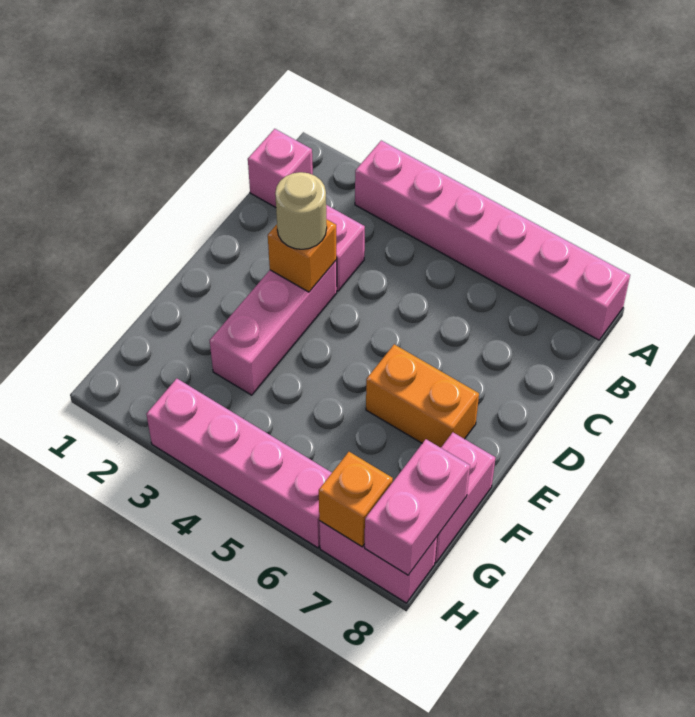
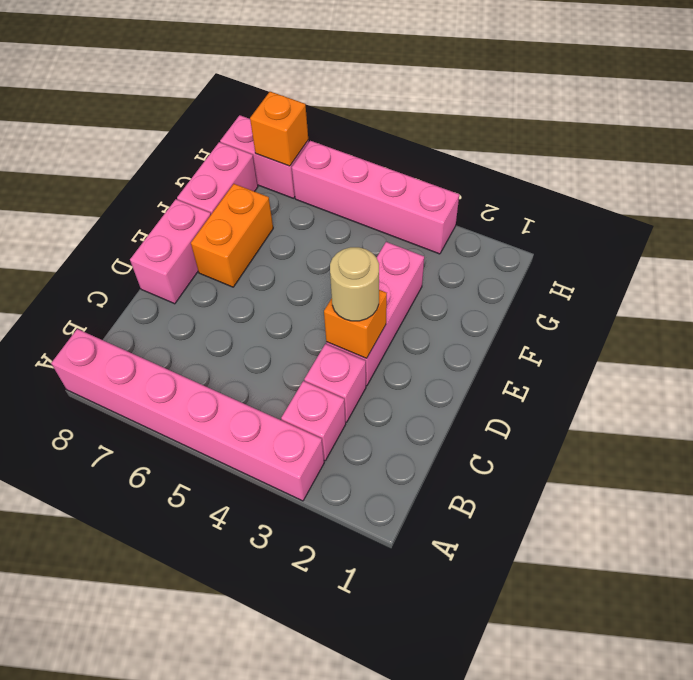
pink 1x1 brick [248,129,313,207] -> pink 1x1 brick moved to [281,381,346,461]
orange 1x2 brick [366,344,479,448] -> orange 1x2 brick turned to [191,184,273,287]
pink 1x2 brick [365,439,470,575] -> pink 1x2 brick moved to [130,199,211,304]

